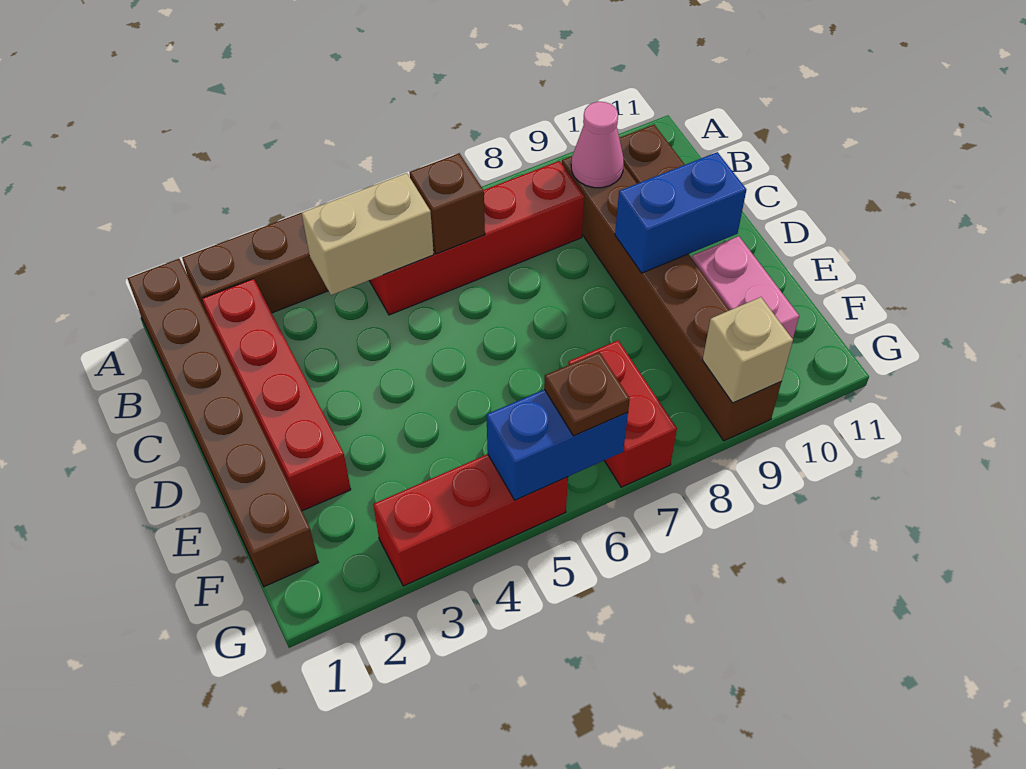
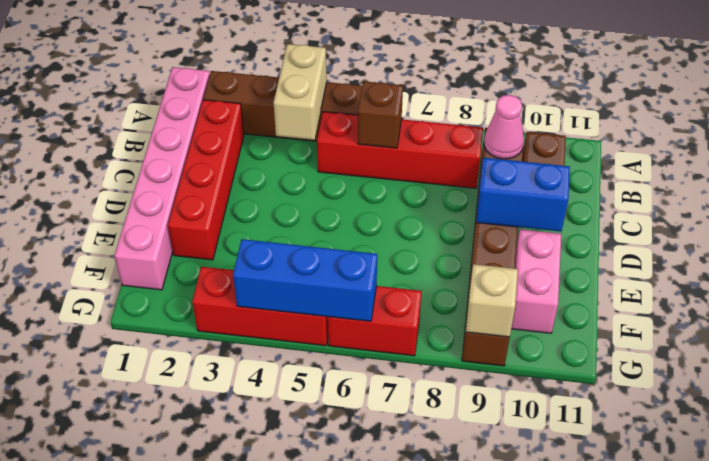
brown 1x6 brick [127,259,319,587] -> pink 1x6 brick [115,67,210,290]
tan 1x2 brick [302,173,434,295] -> tan 1x2 brick turned to [274,44,327,140]
red 1x2 brick [568,340,677,487] -> red 1x2 brick turned to [328,286,421,356]
blue 1x2 brick [486,390,628,500] -> blue 1x3 brick [233,239,377,321]
brown 1x1 plate [544,352,630,436] -> none

